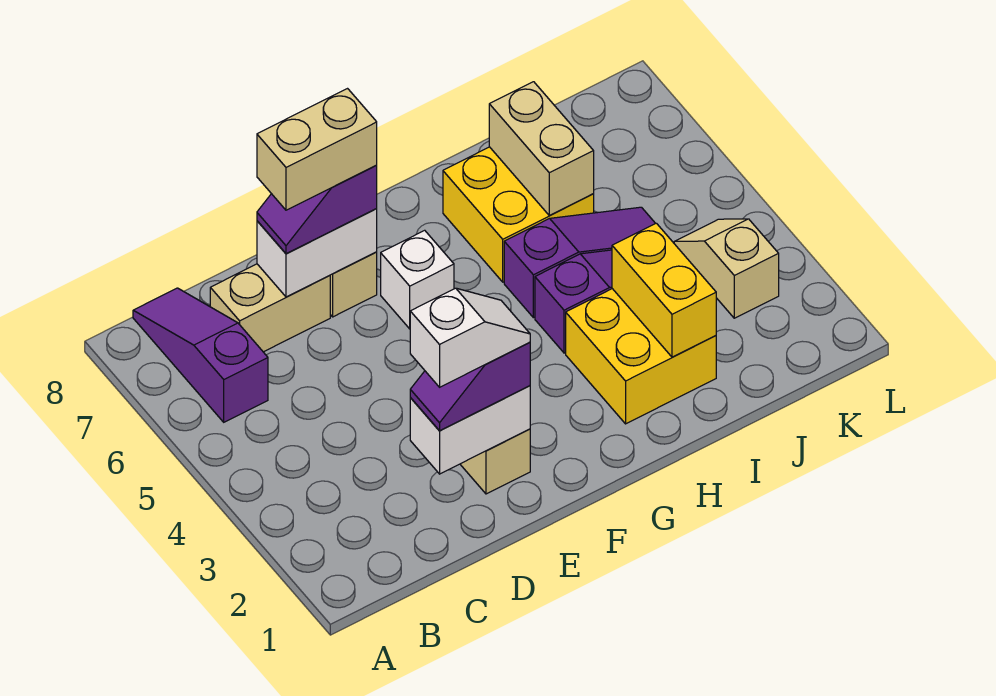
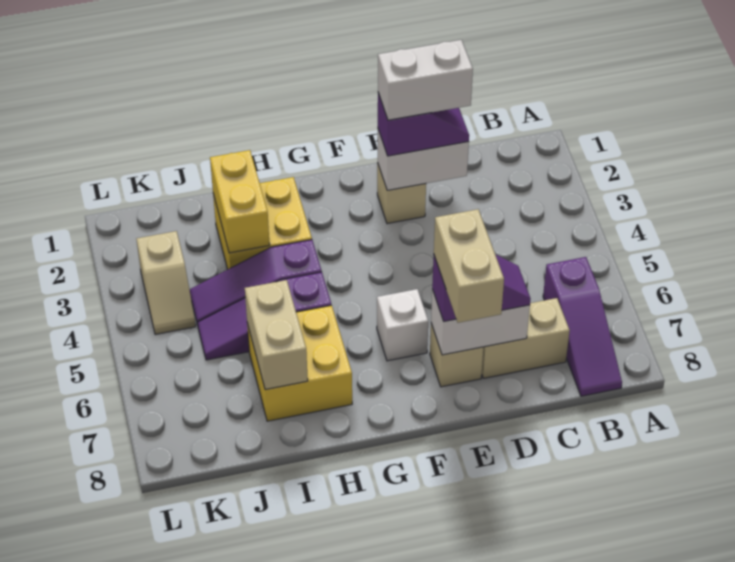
white 1x2 slope [410,288,530,387] -> white 1x2 brick [378,40,473,120]
tan 1x2 brick [257,89,377,210] -> tan 1x2 brick turned to [434,209,504,323]

